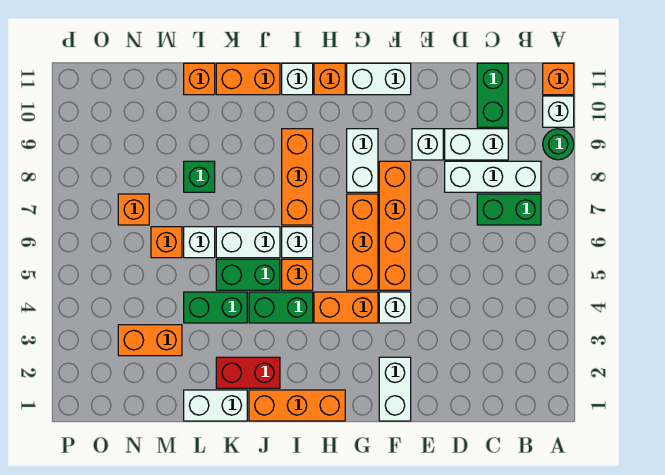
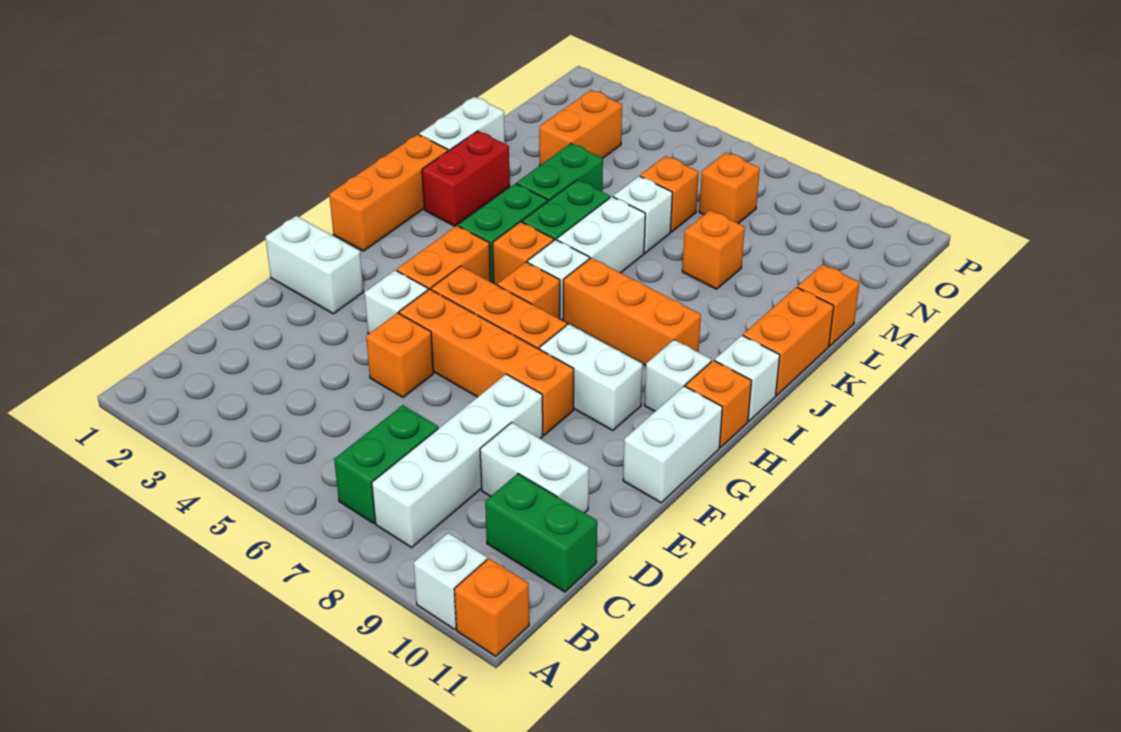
green 1x1 round brick [543,129,574,160] -> none
white 1x3 brick [445,161,541,192] -> white 1x4 brick [372,374,543,548]
white 1x2 brick [445,129,508,160] -> white 1x2 brick turned to [480,423,589,513]
none -> orange 1x1 brick [366,313,434,397]
white 1x1 brick [412,129,443,160] -> white 1x1 brick moved to [644,340,711,411]
none -> orange 1x1 brick [497,262,560,319]
green 1x1 brick [184,161,215,192] -> orange 1x1 brick [682,210,745,289]

